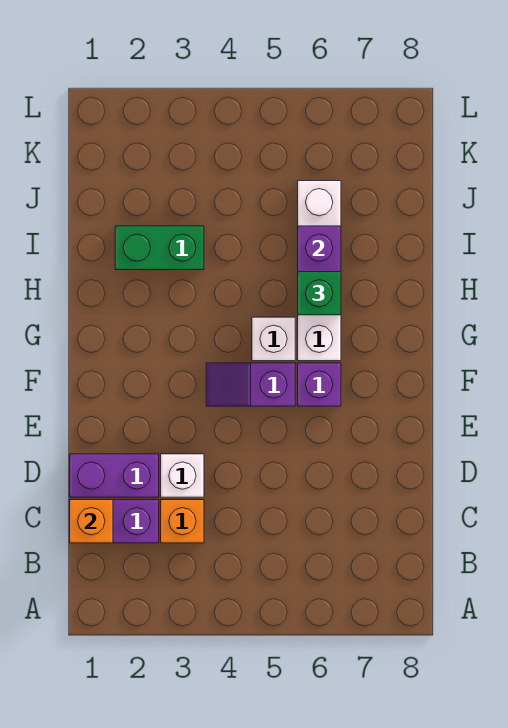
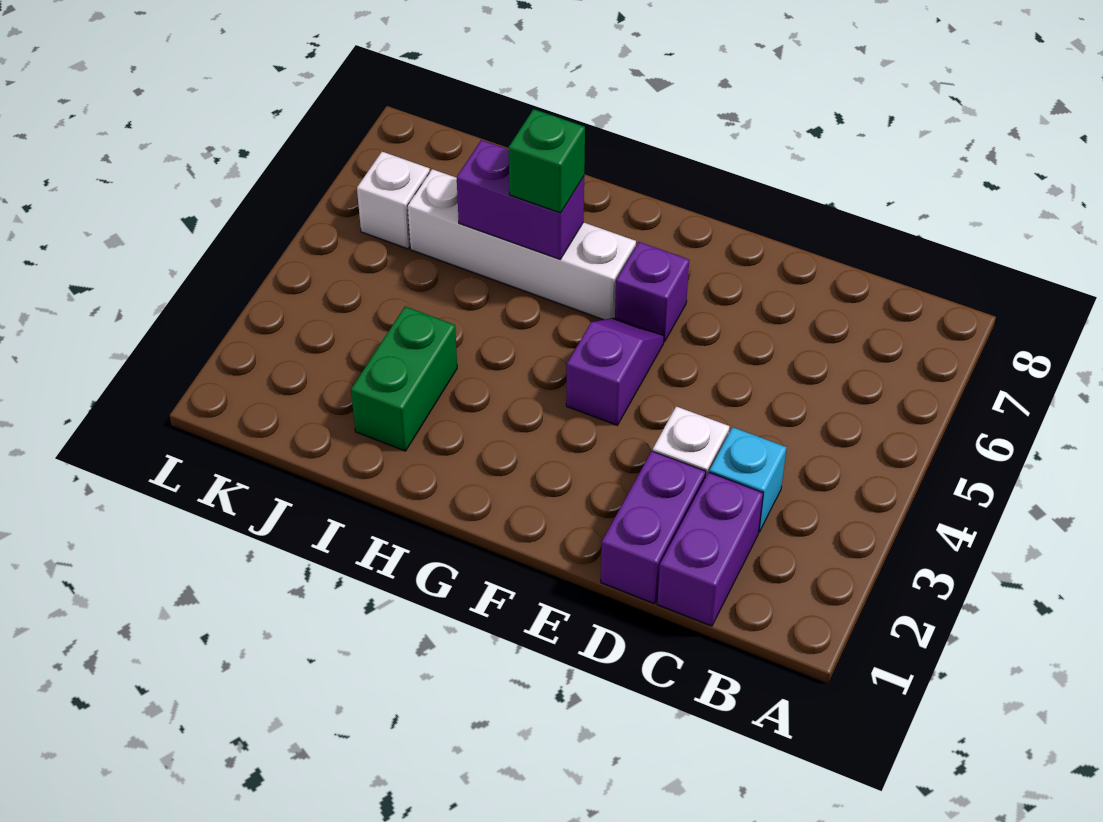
orange 1x1 brick [70,500,113,543] -> none
orange 1x1 brick [161,500,204,543] -> cyan 1x1 brick [709,427,787,532]
purple 1x2 slope [206,363,295,406] -> purple 1x2 slope turned to [566,318,664,425]
white 1x1 brick [252,317,295,361] -> white 1x1 brick moved to [357,152,430,249]

